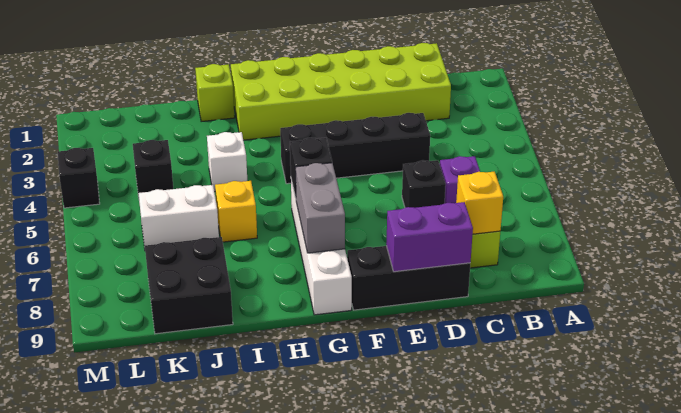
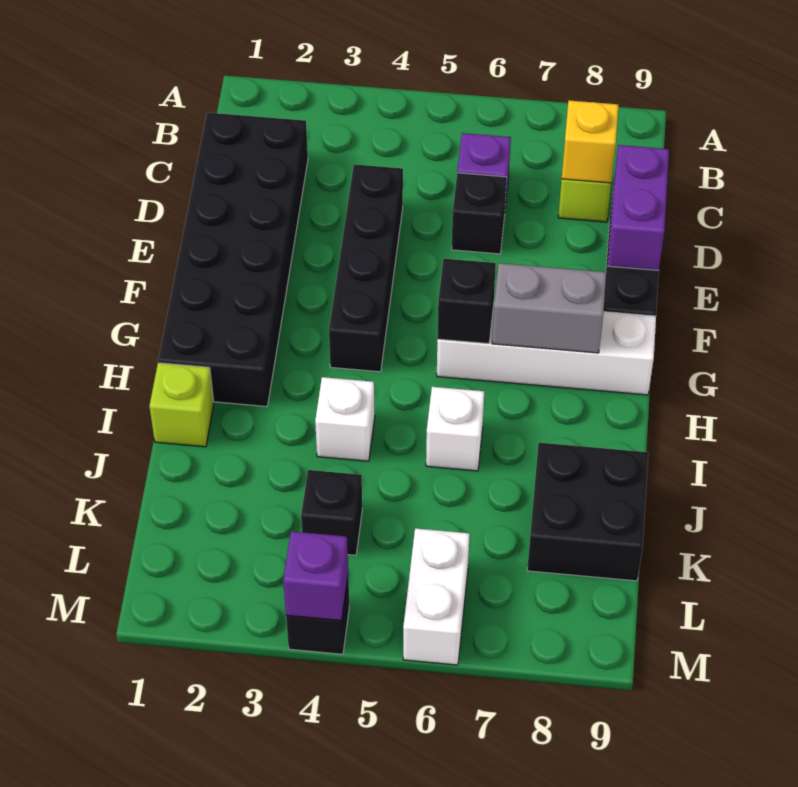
lime 2x6 brick [231,43,451,140] -> black 2x6 brick [158,113,308,406]
yellow 1x1 brick [215,181,257,242] -> white 1x1 brick [426,387,484,471]
white 1x2 brick [138,185,219,248] -> white 1x2 brick moved to [403,528,470,665]
none -> purple 1x1 brick [283,531,348,621]

